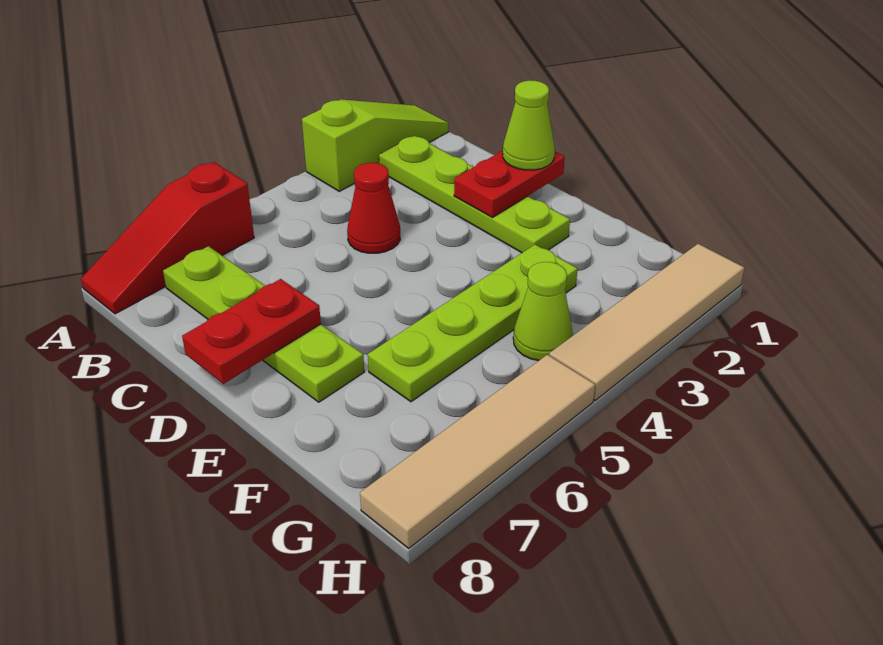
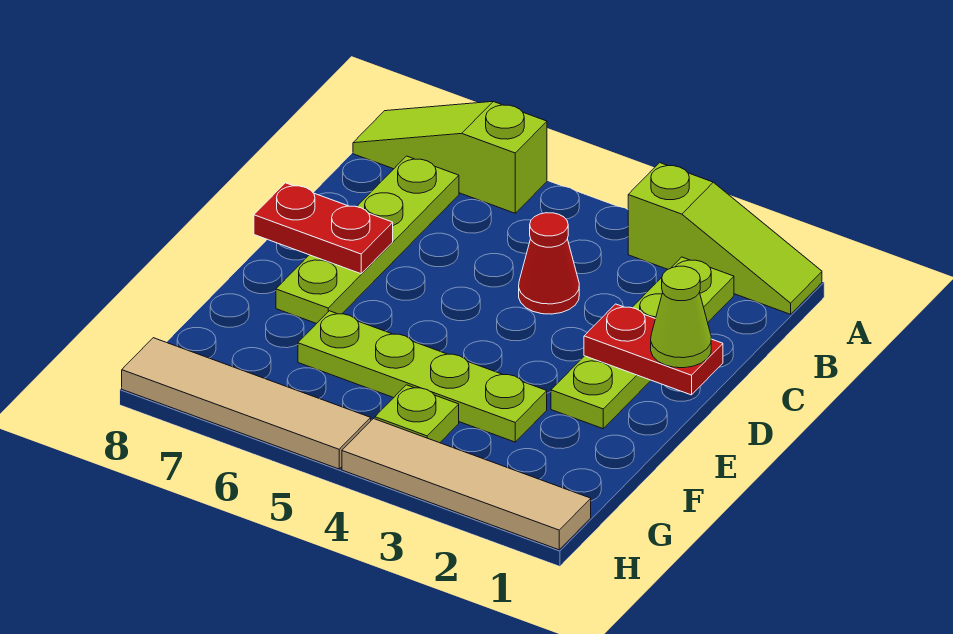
red 1x3 slope [81,162,254,314] -> lime 1x3 slope [353,102,547,213]
lime 1x1 cone [513,262,573,361] -> lime 1x1 plate [375,385,459,443]

